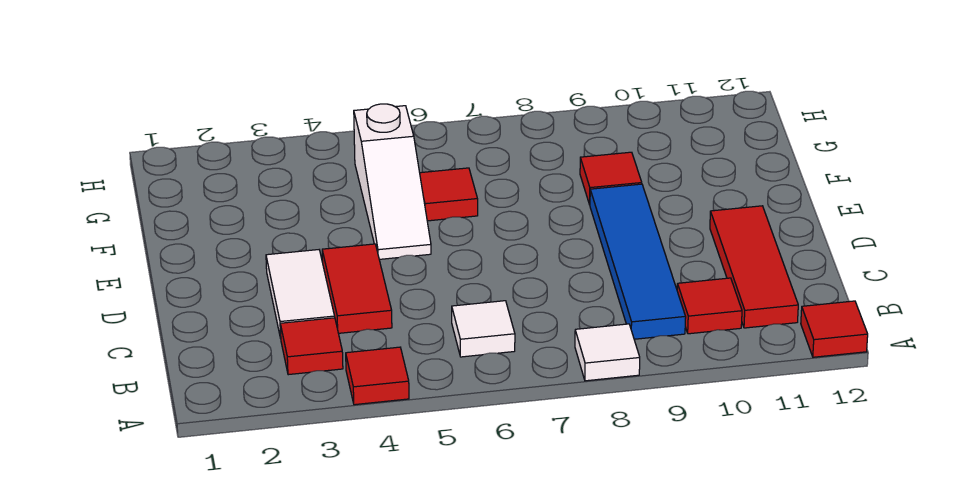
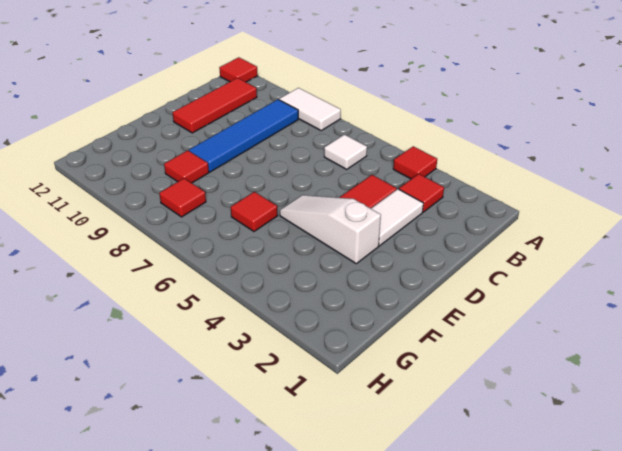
white 1x1 tile [575,324,640,381] -> white 1x2 tile [279,88,341,131]
red 1x1 tile [677,278,742,334] -> red 1x1 tile moved to [159,178,206,217]
white 1x3 slope [354,104,431,259] -> white 1x3 slope turned to [280,195,381,264]

